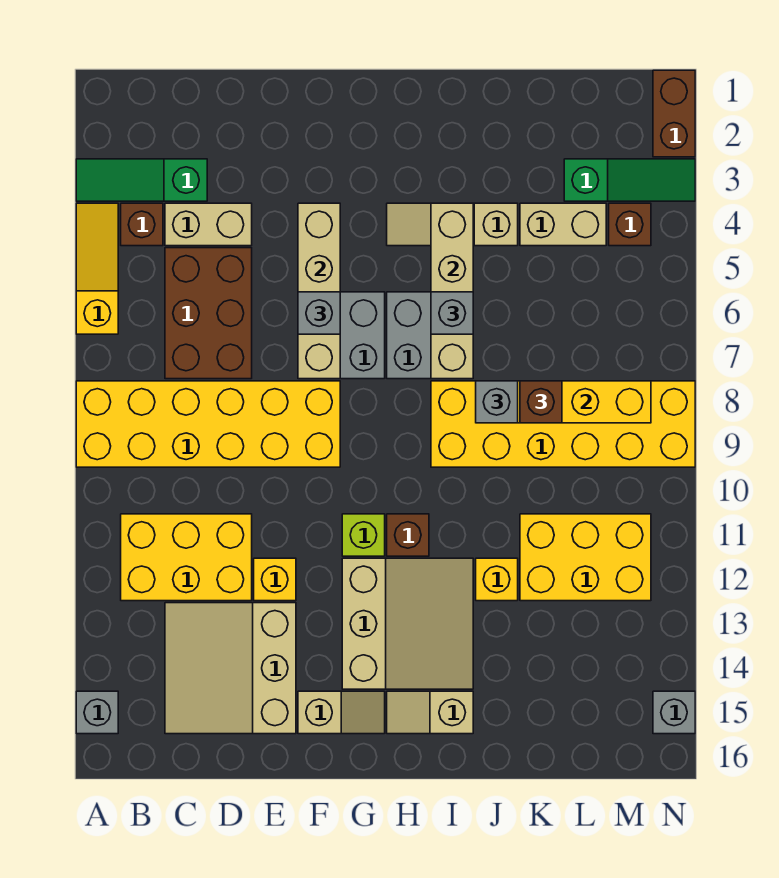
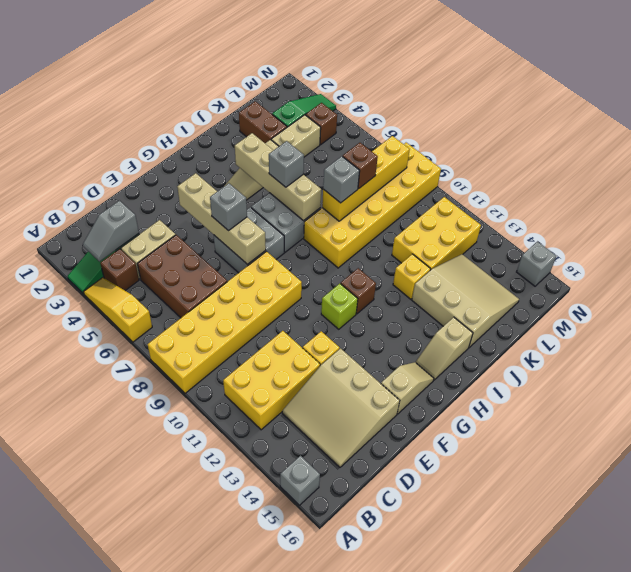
none -> grey 1x2 slope [83,201,139,262]
tan 3x3 slope [342,558,473,689] -> tan 3x3 slope moved to [412,254,519,348]
brown 1x2 brick [653,70,695,157] -> brown 1x2 brick moved to [239,101,287,143]

